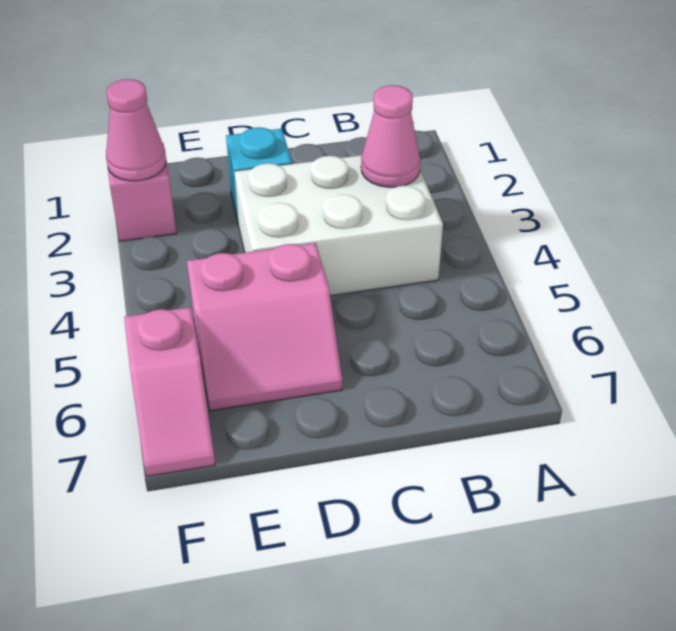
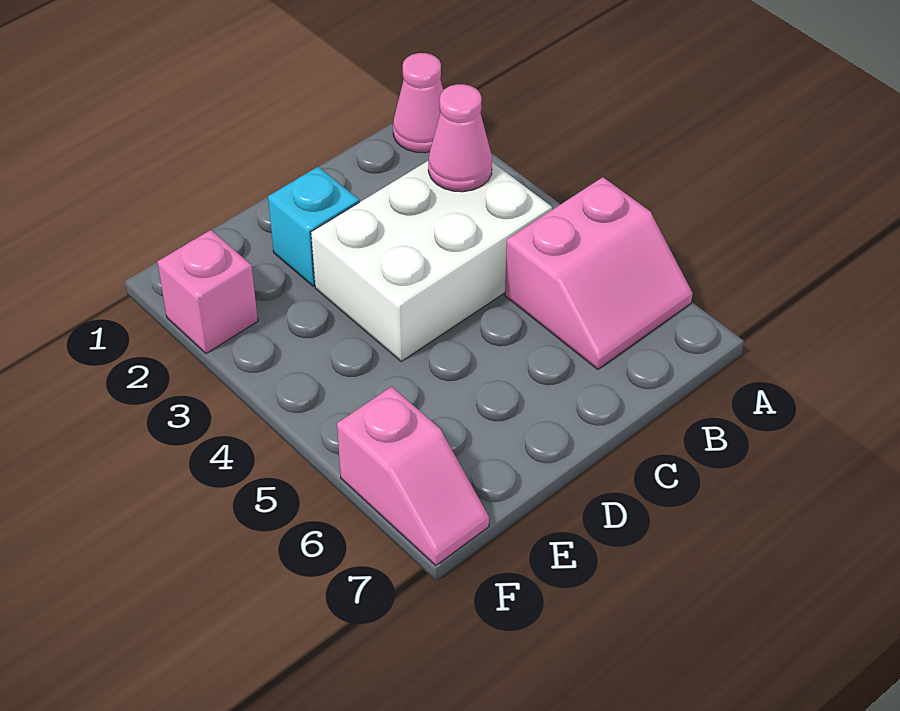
pink 2x2 slope [187,243,342,411] -> pink 2x2 slope moved to [505,177,693,369]
pink 1x1 cone [106,79,166,181] -> pink 1x1 cone moved to [393,53,443,153]

